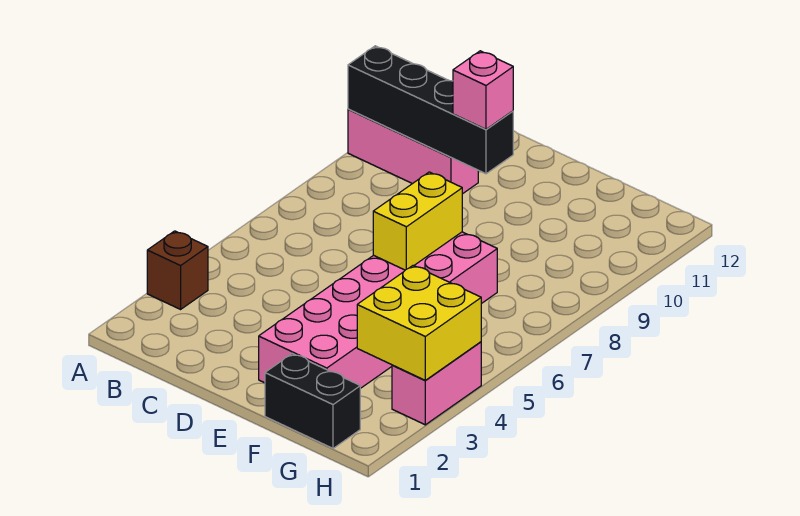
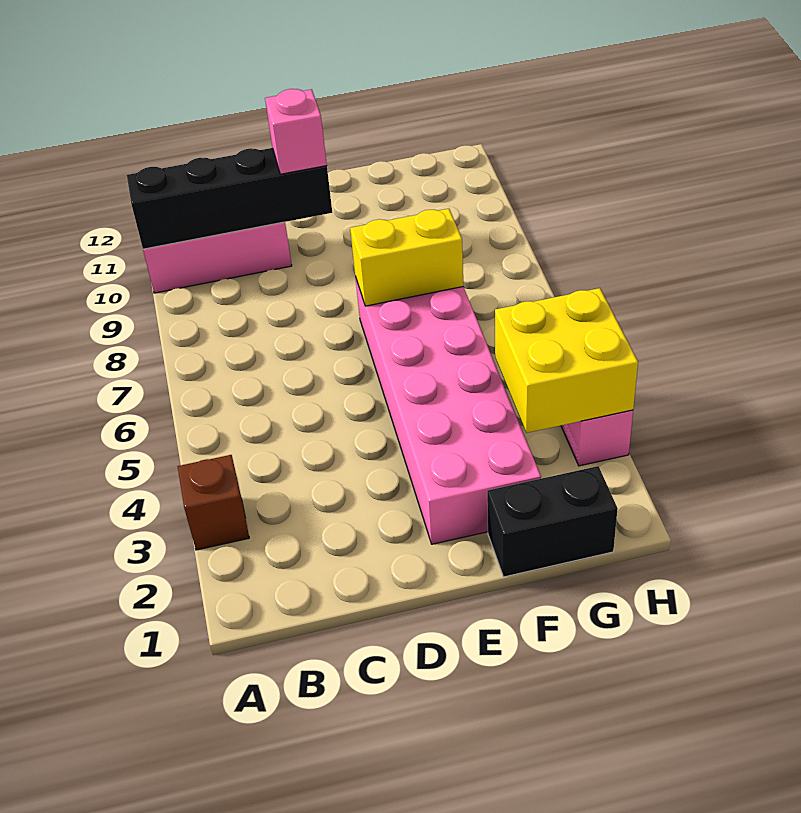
yellow 1x2 brick [373,172,462,270] -> yellow 1x2 brick turned to [350,209,463,306]

